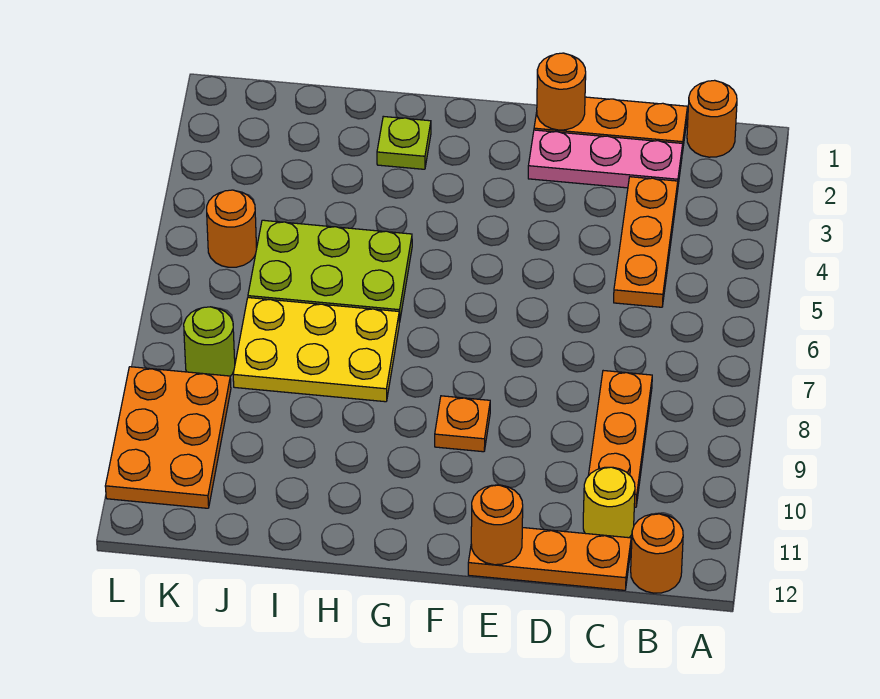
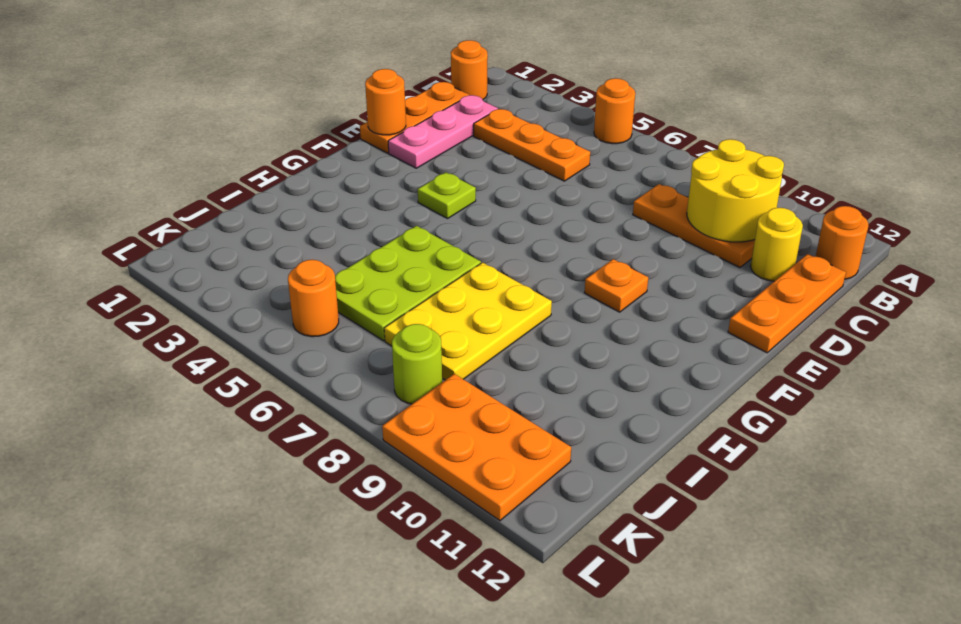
none -> yellow 2x2 round brick [687,139,784,242]
orange 1x1 round brick [471,485,523,565] -> orange 1x1 round brick moved to [594,78,635,144]
lime 1x1 plate [377,116,431,169] -> lime 1x1 plate moved to [418,172,476,218]

